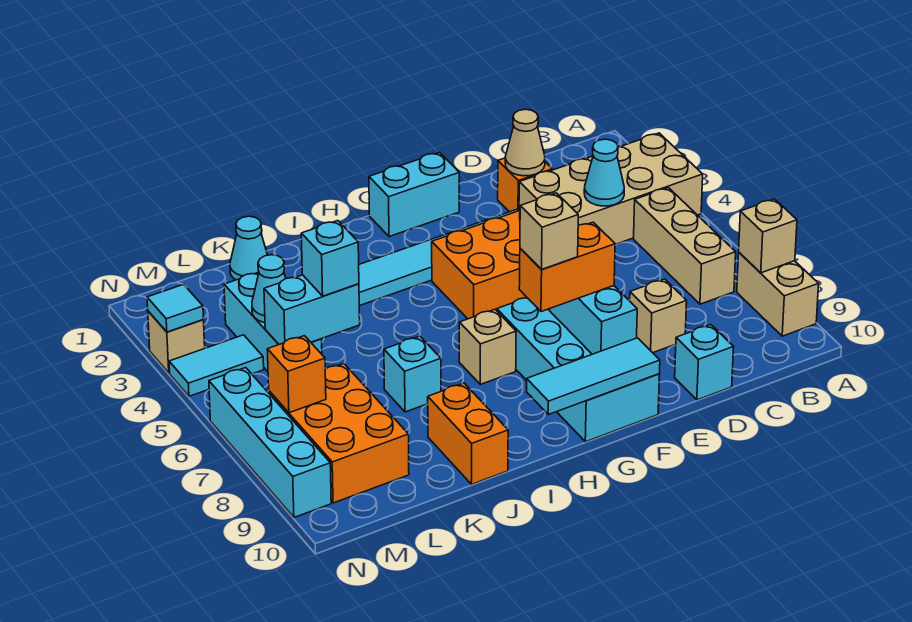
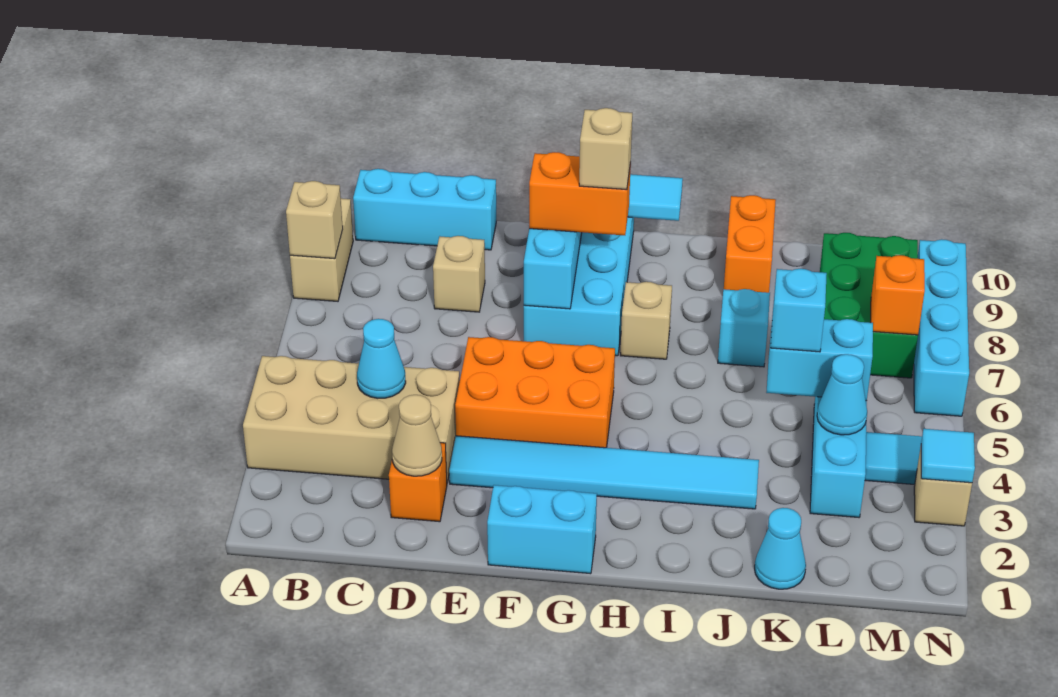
tan 1x3 brick [634,188,736,304] -> none
cyan 1x1 brick [675,325,733,400] -> cyan 1x3 brick [353,169,496,250]
orange 2x3 brick [269,364,409,503] -> green 2x3 brick [820,233,918,378]

